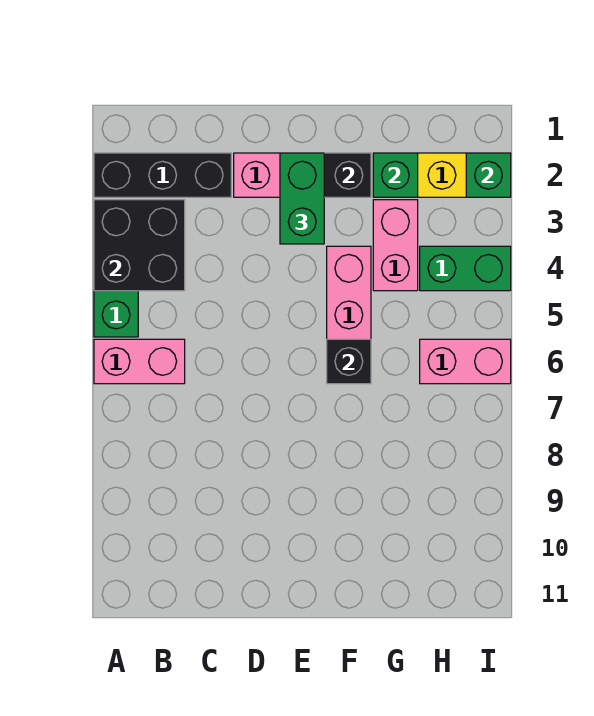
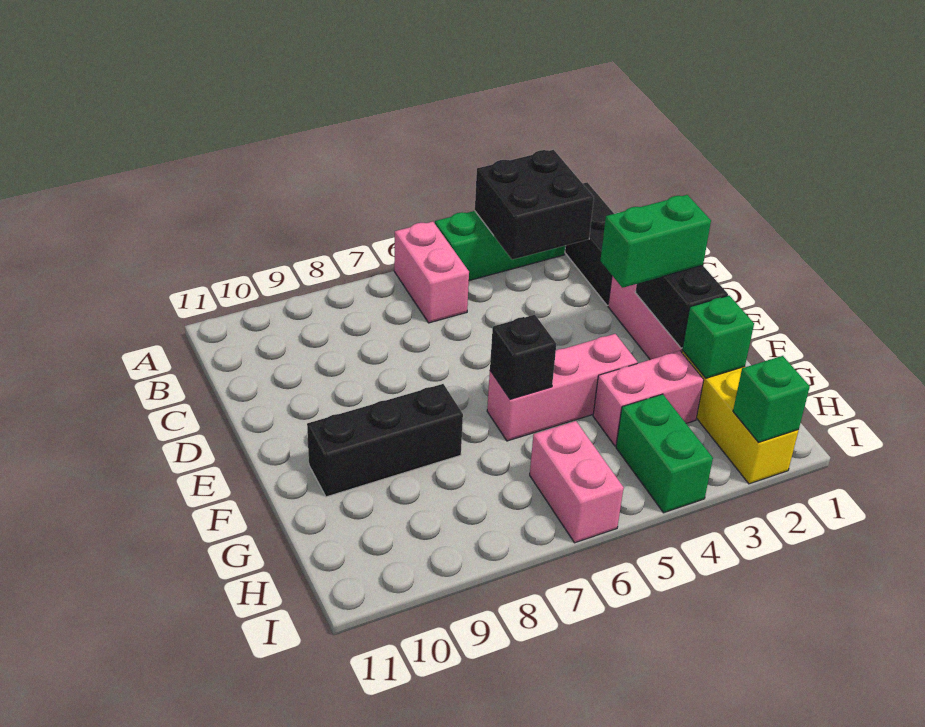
none -> black 1x3 brick [307,384,463,497]

